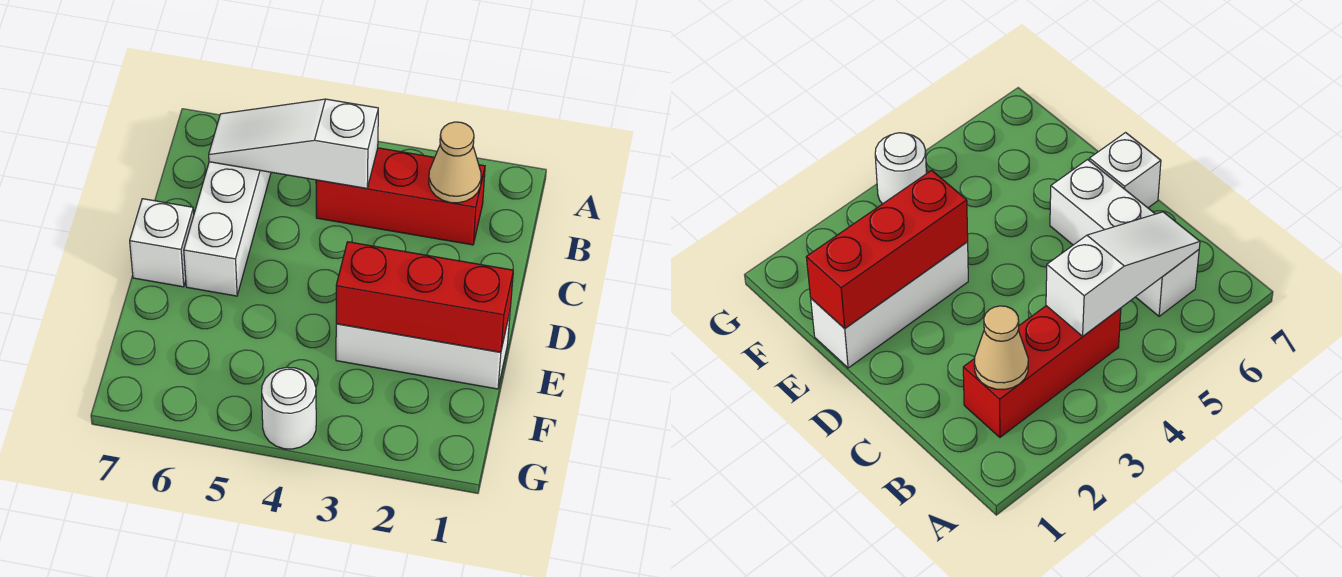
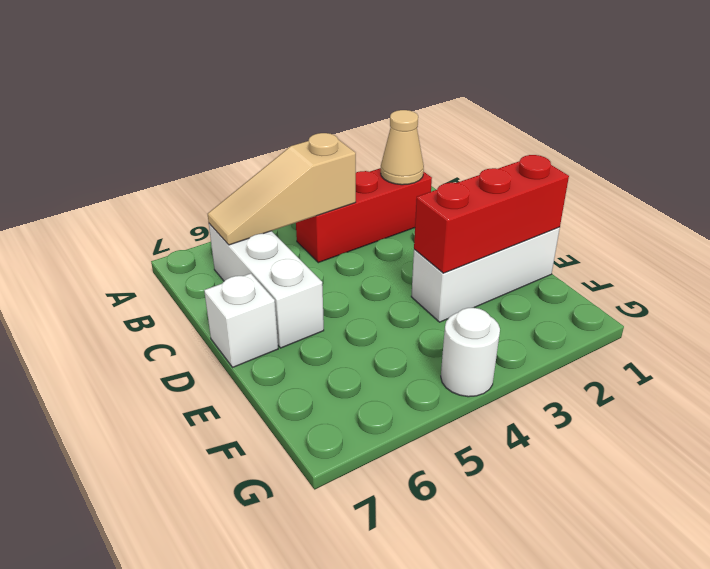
white 1x3 slope [209,99,378,188] -> tan 1x3 slope [208,133,356,245]

